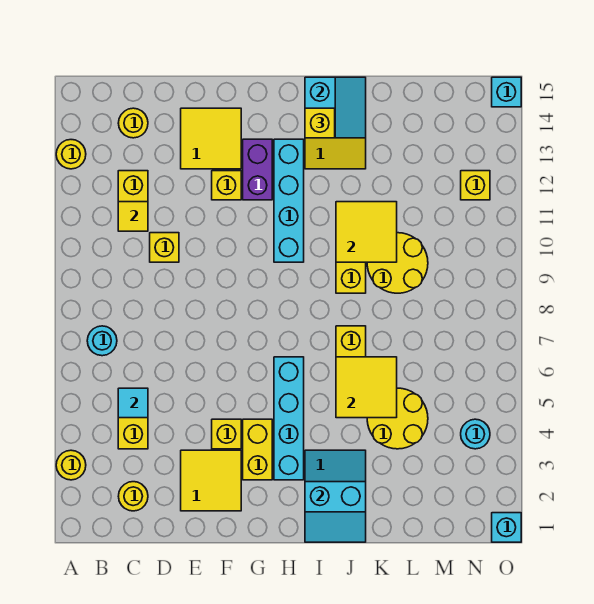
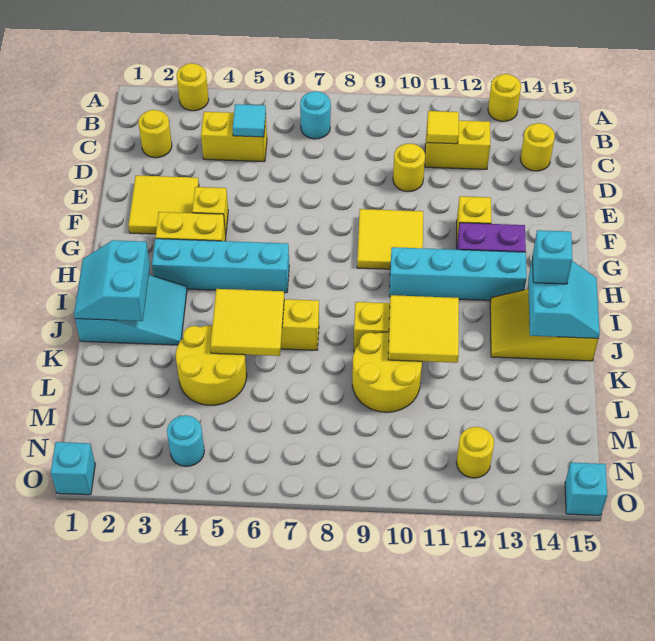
yellow 1x1 brick [150,233,179,262] -> yellow 1x1 round brick [393,143,425,192]
yellow 2x2 tile [181,108,241,169] -> yellow 2x2 tile moved to [357,209,423,269]
cyan 2x2 slope [305,77,366,138] -> cyan 2x2 slope turned to [528,256,600,338]
yellow 1x1 brick [305,108,335,138] -> cyan 1x1 brick [533,230,572,284]
yellow 1x1 brick [461,171,490,200] -> yellow 1x1 round brick [456,427,494,478]

